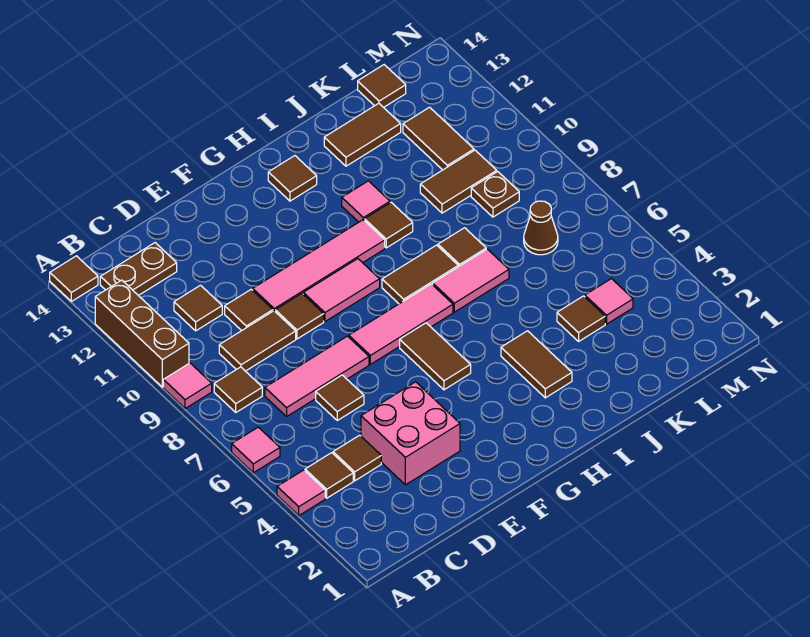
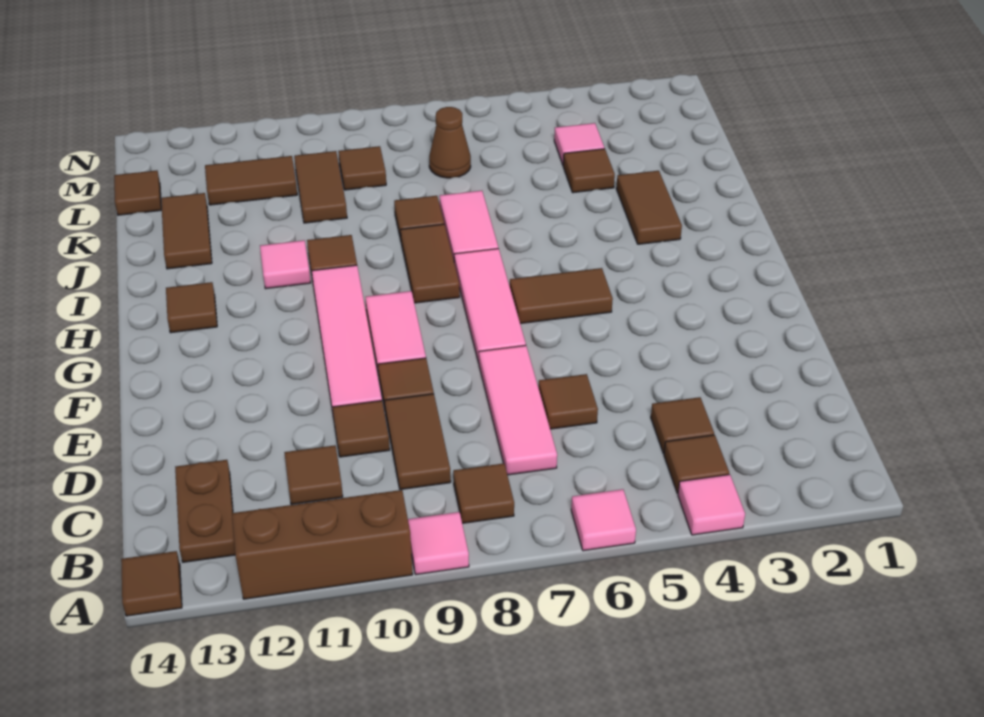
pink 2x2 brick [361,382,460,485] -> none
brown 1x2 tile [501,331,572,398] -> brown 1x2 tile turned to [616,171,682,244]
brown 1x1 plate [471,172,519,217] -> brown 1x1 tile [338,146,386,190]

